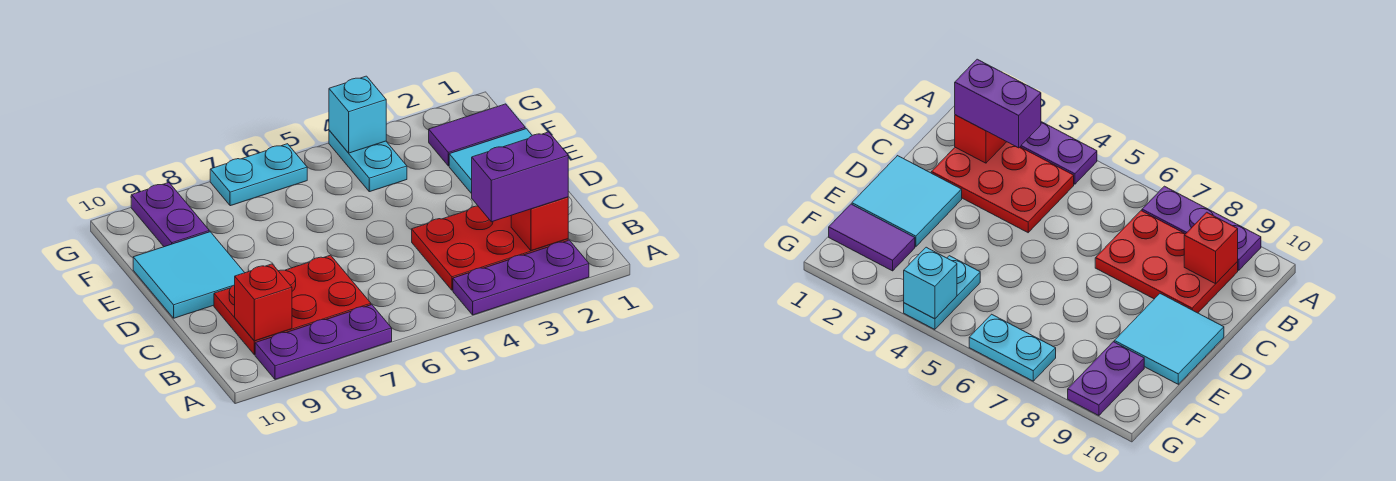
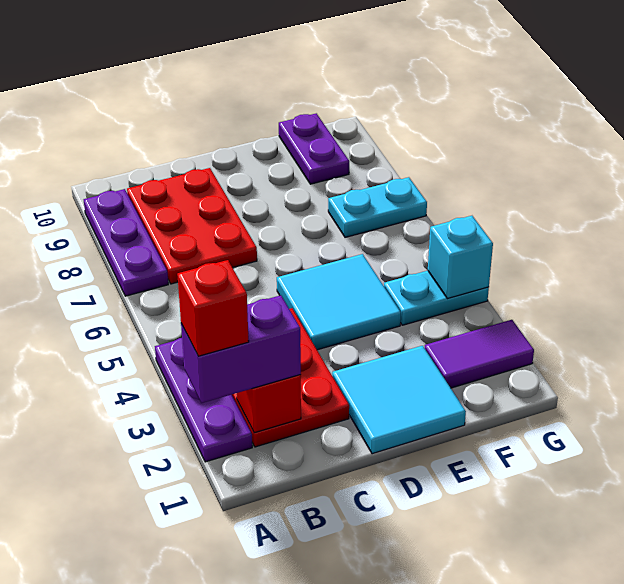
purple 1x2 brick [472,132,568,222] -> purple 1x2 brick turned to [181,295,301,403]
red 1x1 brick [235,264,292,341] -> red 1x1 brick moved to [177,260,249,356]
cyan 2x2 tile [133,232,245,318] -> cyan 2x2 tile moved to [277,254,401,350]
purple 1x2 tile [429,104,525,166] -> purple 1x2 tile turned to [425,320,534,388]
purple 1x2 plate [131,183,209,247] -> purple 1x2 plate turned to [279,113,349,184]
cyan 1x2 plate [210,144,307,206] -> cyan 1x2 plate turned to [328,177,427,237]

